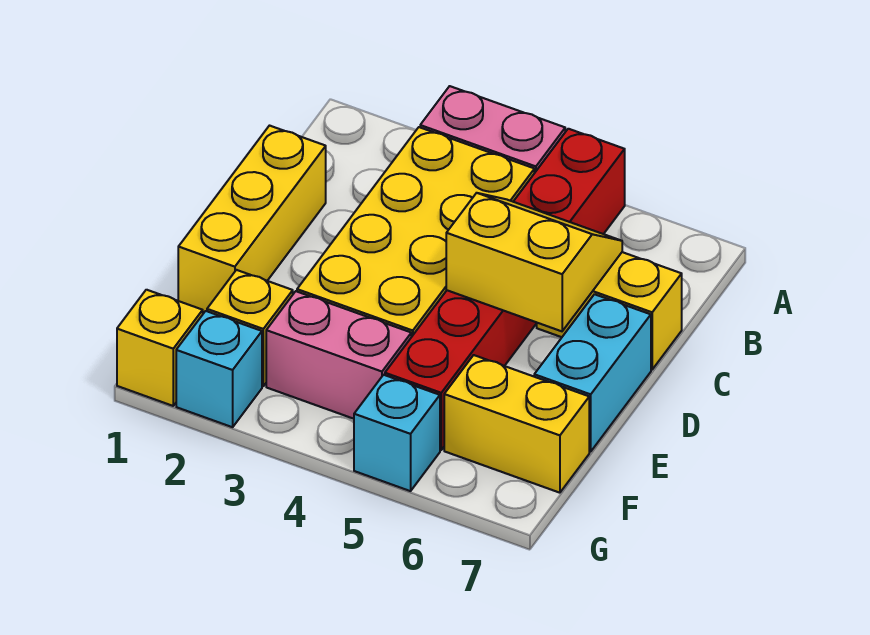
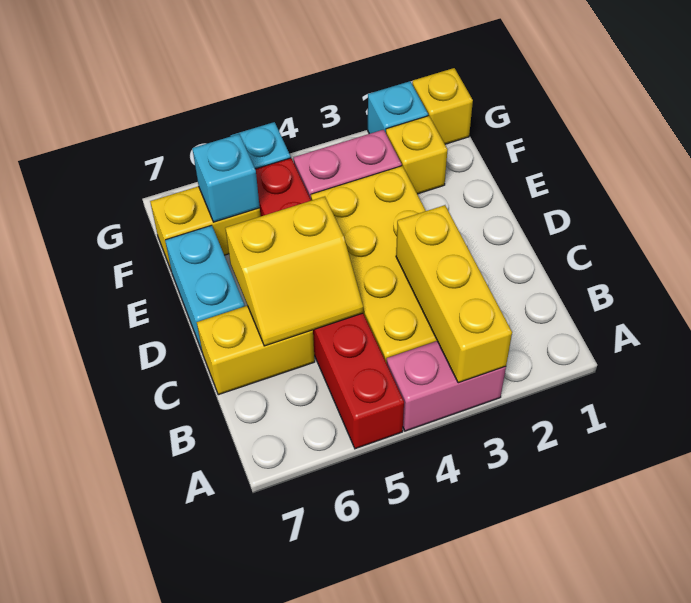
yellow 1x3 brick [178,126,326,313] -> yellow 1x3 brick moved to [396,205,512,383]
none -> cyan 1x1 brick [192,134,260,222]

